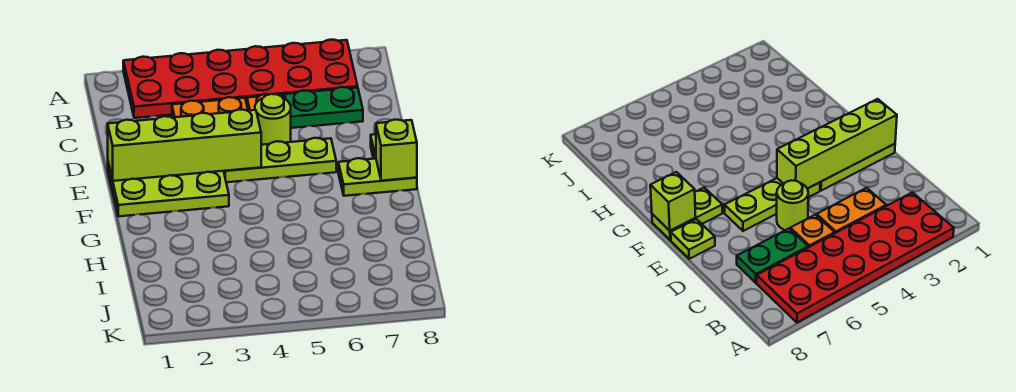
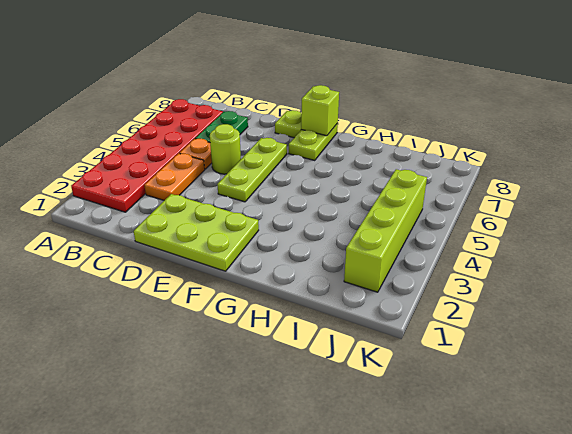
lime 2x3 plate [108,163,229,216] -> lime 2x3 plate turned to [134,194,259,271]
lime 1x4 brick [108,110,261,181] -> lime 1x4 brick moved to [344,169,427,292]

